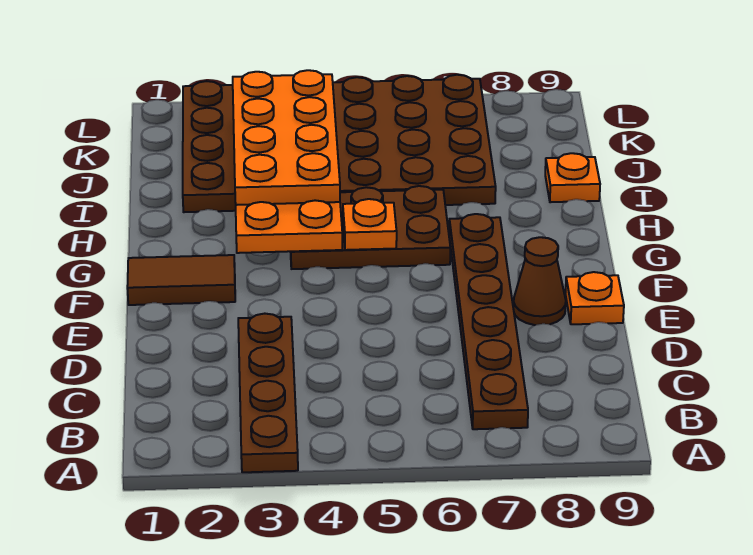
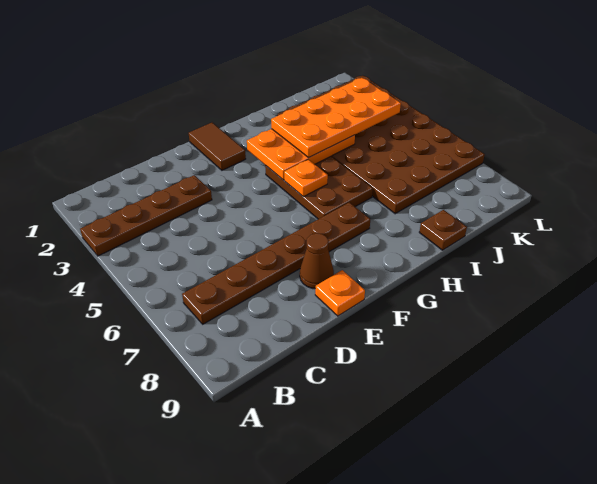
orange 1x1 plate [545,153,600,202] -> brown 1x1 plate [419,210,467,250]

